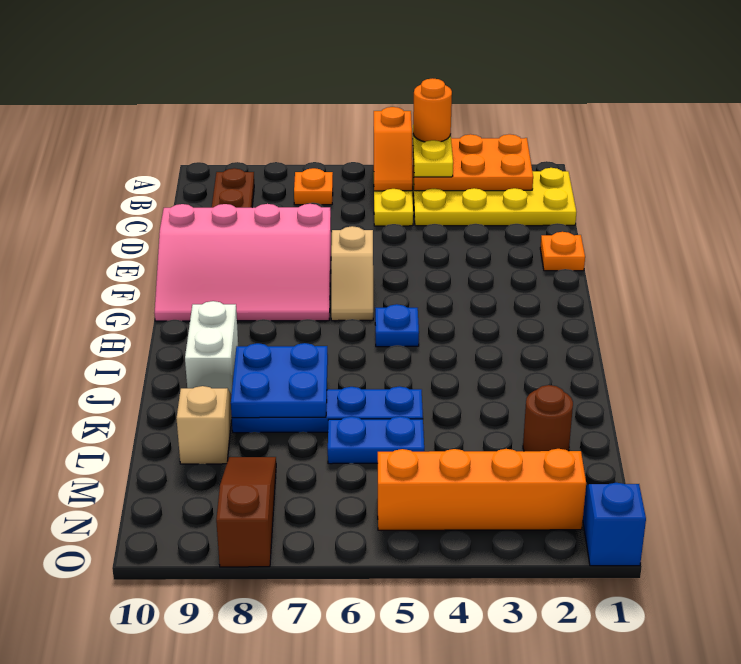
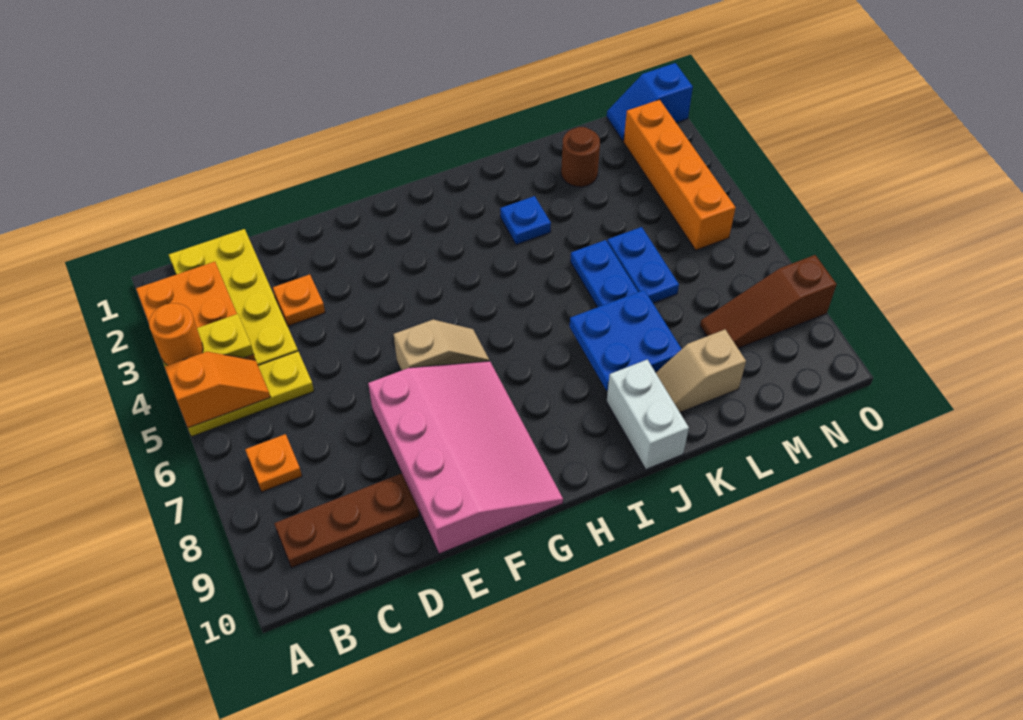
orange 1x1 plate [540,232,585,271] -> orange 1x1 plate moved to [273,274,325,326]
blue 1x1 plate [375,304,419,347] -> blue 1x1 plate moved to [500,196,551,245]
white 1x2 brick [185,301,238,394] -> white 1x2 brick turned to [607,360,689,469]

